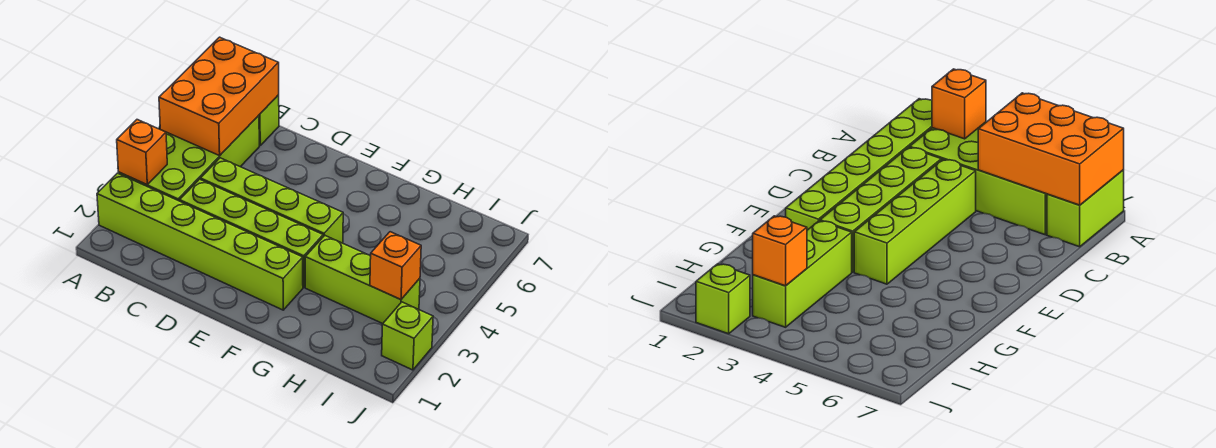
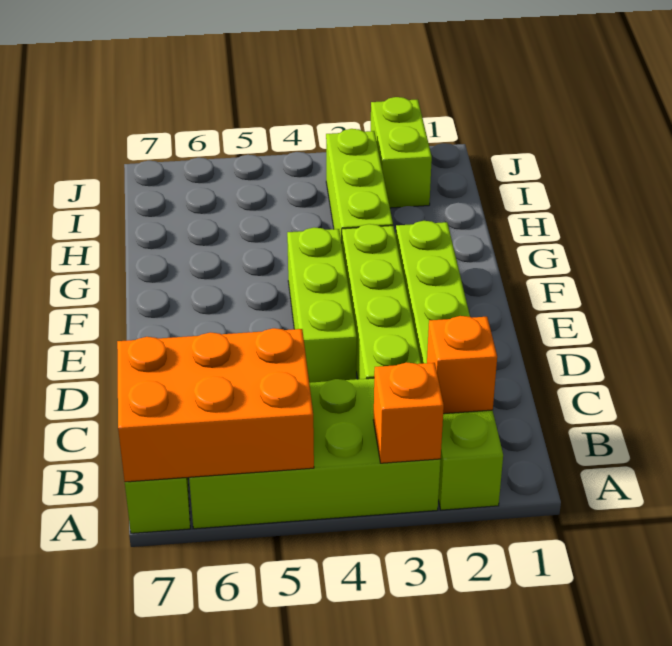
lime 1x4 brick [201,158,343,243] -> lime 1x3 brick [287,227,357,383]
orange 1x1 brick [370,232,421,300] -> orange 1x1 brick moved to [427,316,497,414]
lime 1x1 brick [382,302,433,370] -> lime 1x2 brick [371,97,432,208]

